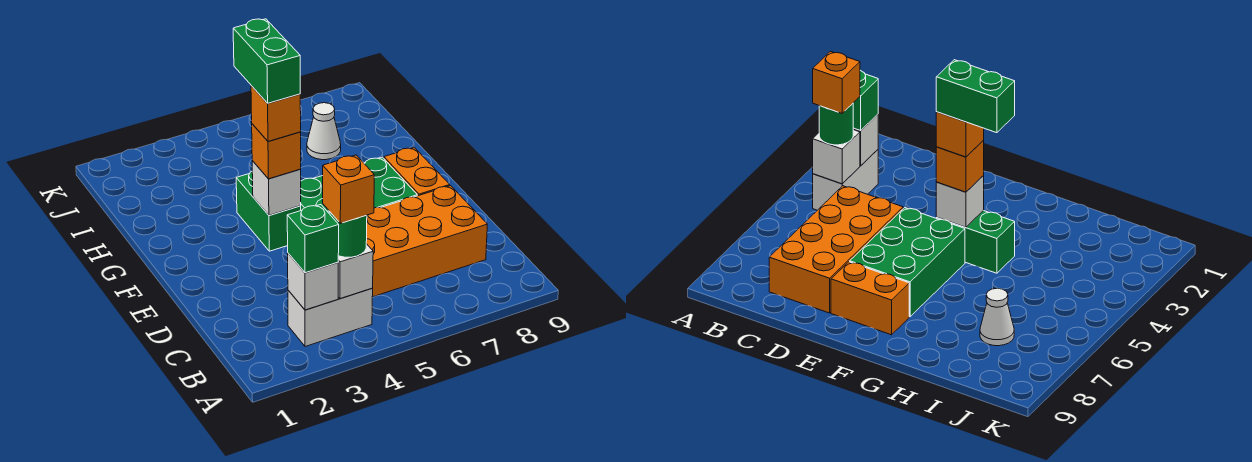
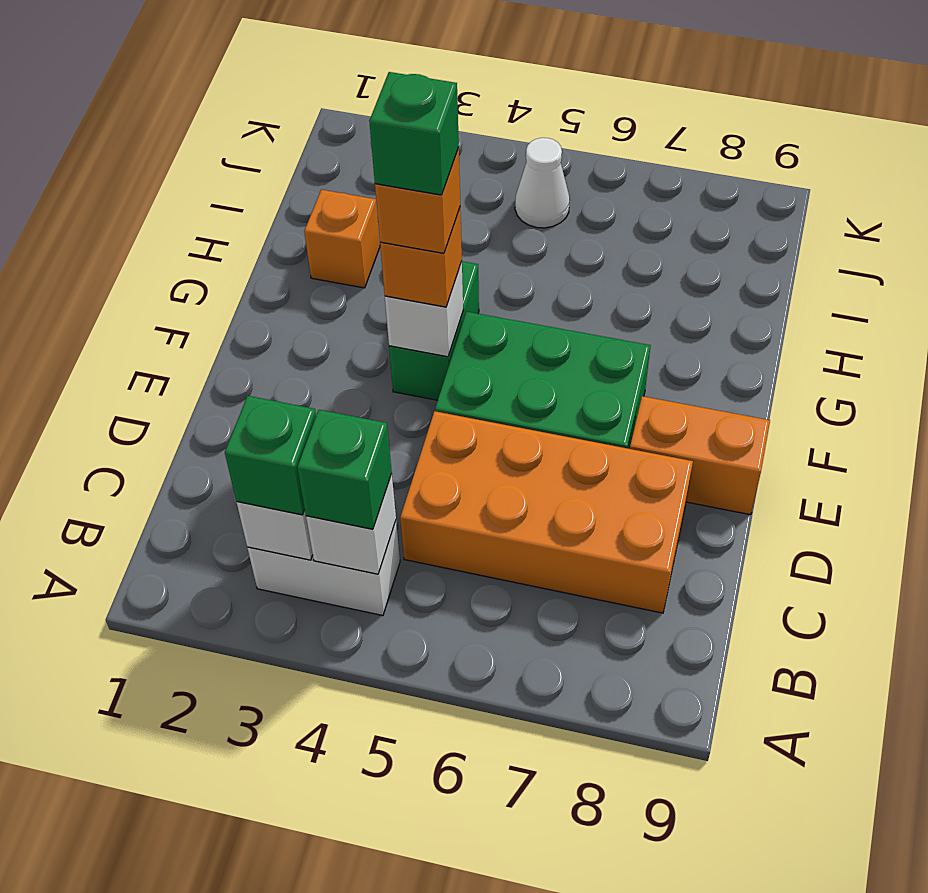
green 1x1 round brick [329,211,367,257] -> green 1x1 brick [297,410,392,529]
orange 1x1 brick [323,155,374,223] -> orange 1x1 brick moved to [304,190,380,288]
orange 1x2 brick [384,147,450,196] -> orange 1x2 brick turned to [630,396,770,515]
green 1x2 brick [233,19,300,103] -> green 1x1 brick [369,72,459,195]
white 1x1 cone [307,103,341,160] -> white 1x1 cone moved to [515,138,570,228]

